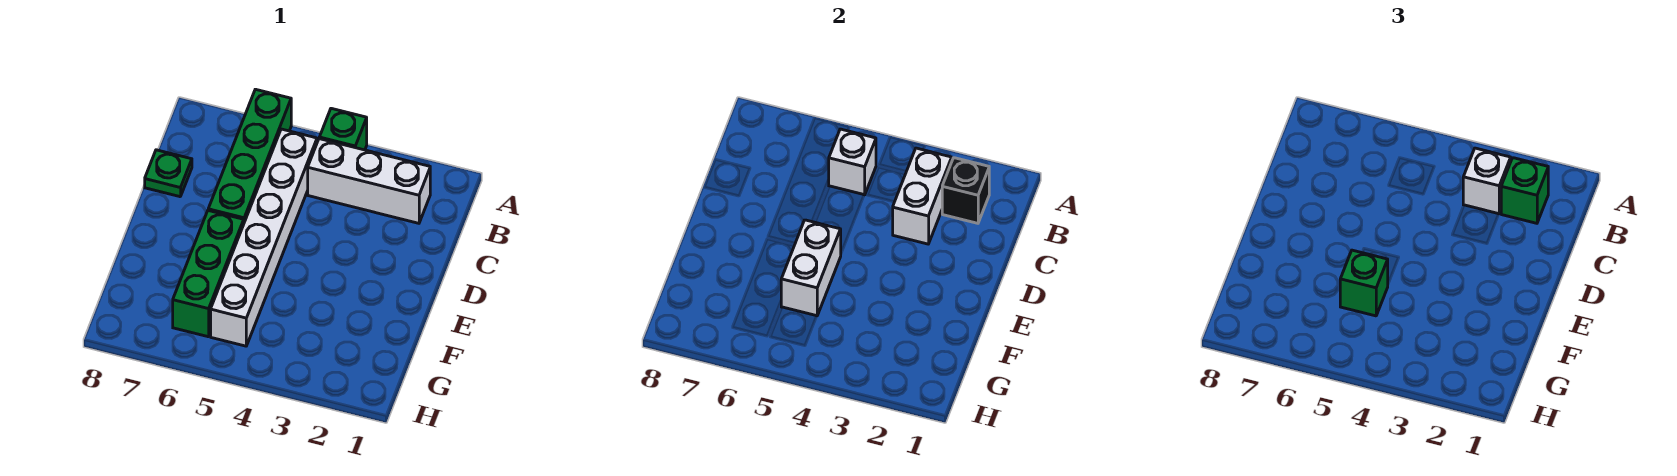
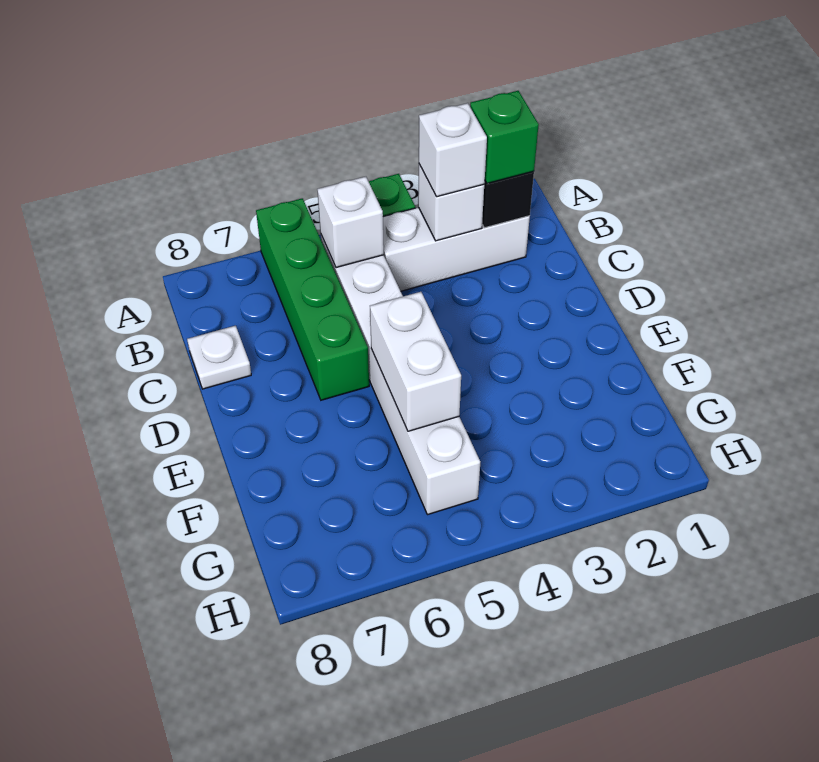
white 1x2 brick [893,148,952,244] -> white 1x1 brick [418,164,484,241]
green 1x1 plate [145,150,192,197] -> white 1x1 plate [187,326,251,389]
green 1x3 brick [173,211,244,337] -> none
green 1x1 brick [1340,250,1388,316] -> none

